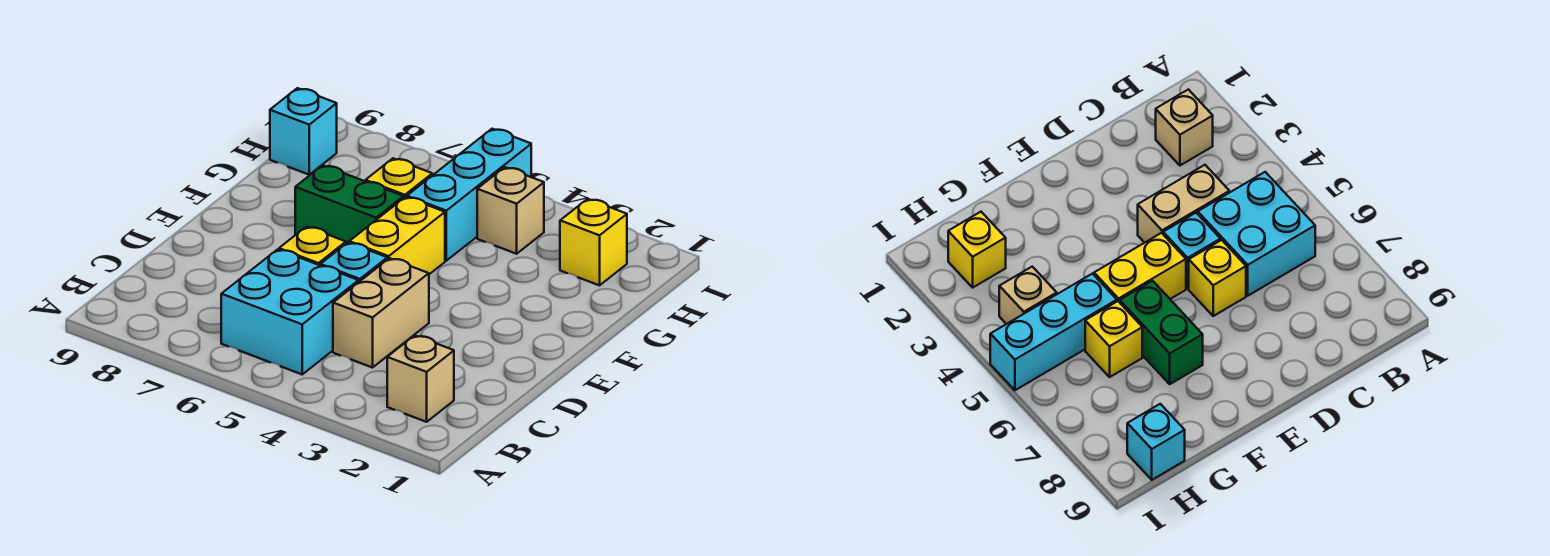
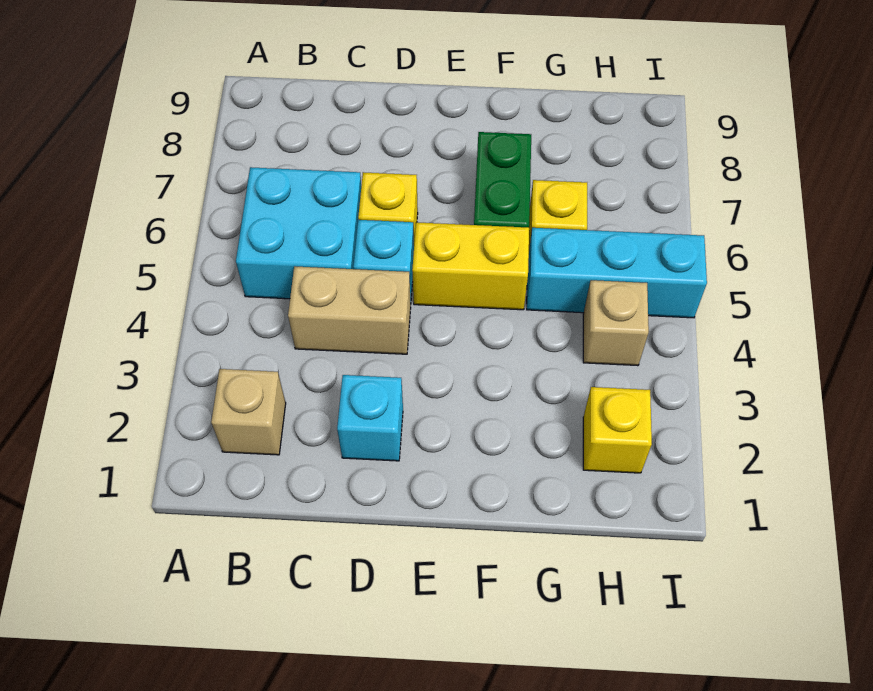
cyan 1x1 brick [270,88,337,175] -> cyan 1x1 brick moved to [337,375,403,461]

